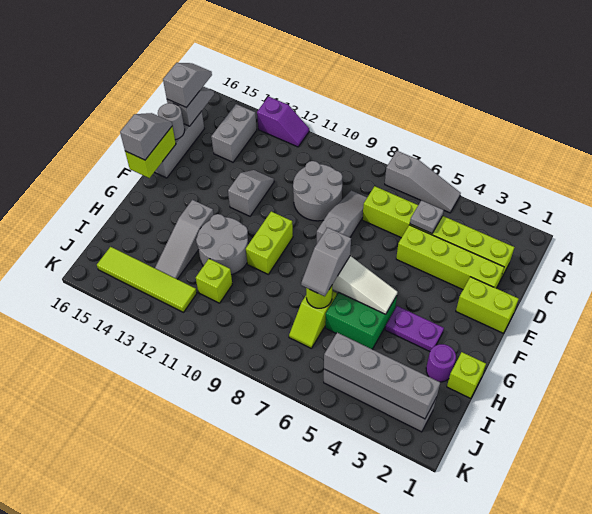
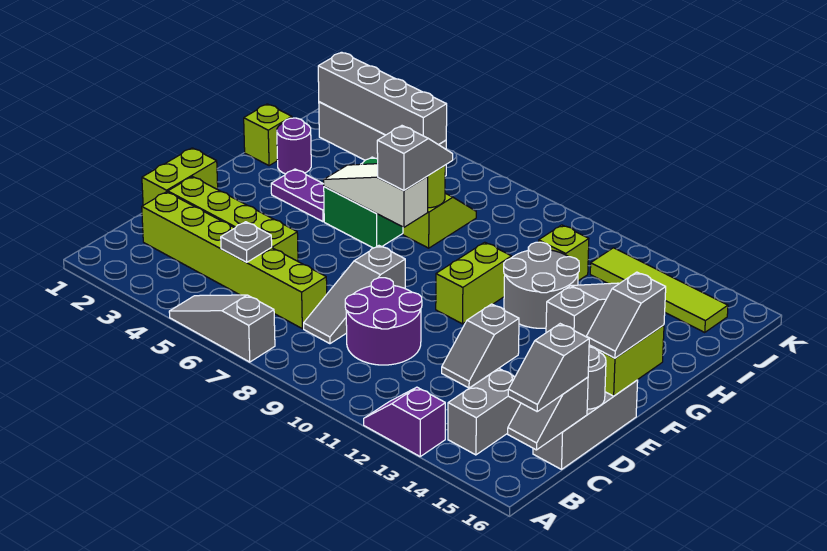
grey 2x2 round brick [293,161,343,221] -> purple 2x2 round brick [345,278,422,365]
lime 1x2 brick [456,277,518,333] -> lime 1x2 brick turned to [142,148,218,205]

